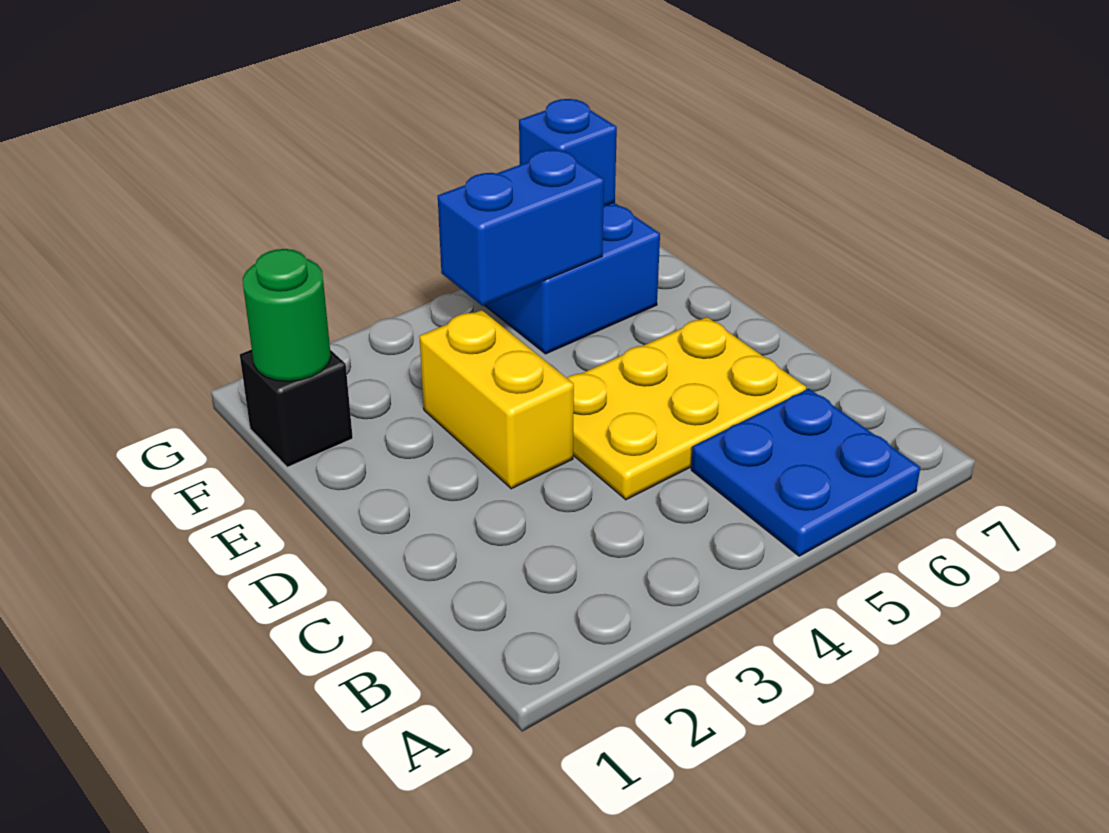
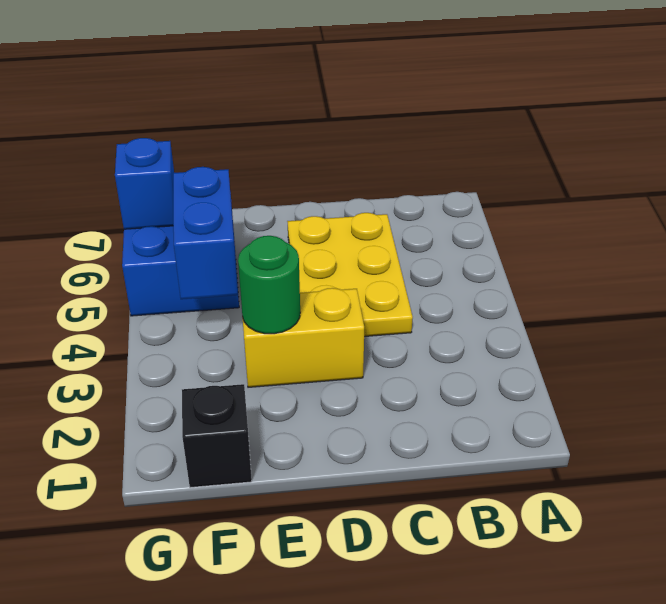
blue 2x2 plate [691,389,920,556] -> none
green 1x1 round brick [243,249,331,381] -> green 1x1 round brick moved to [238,236,300,334]

